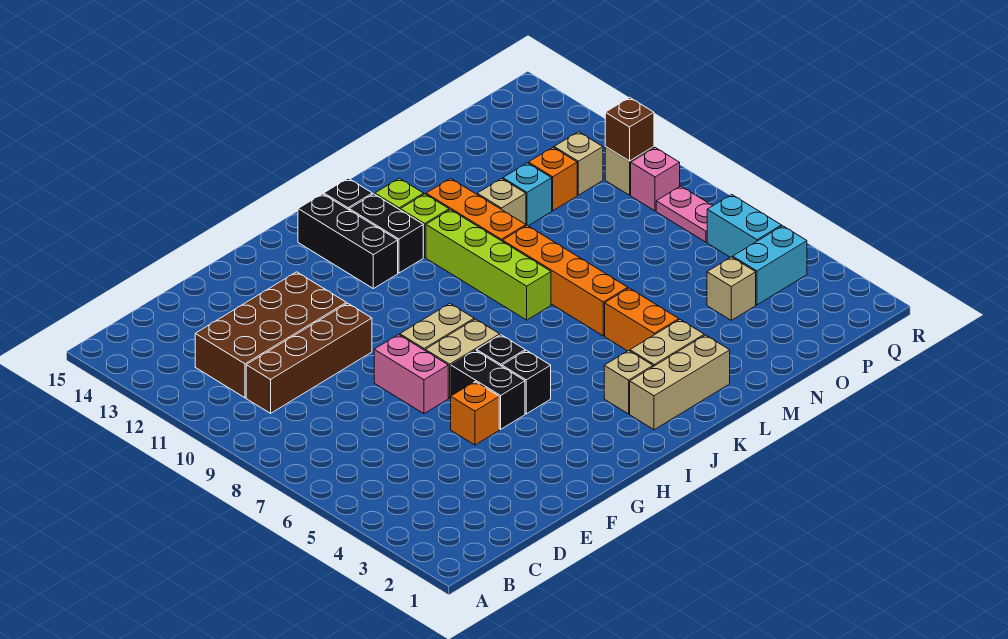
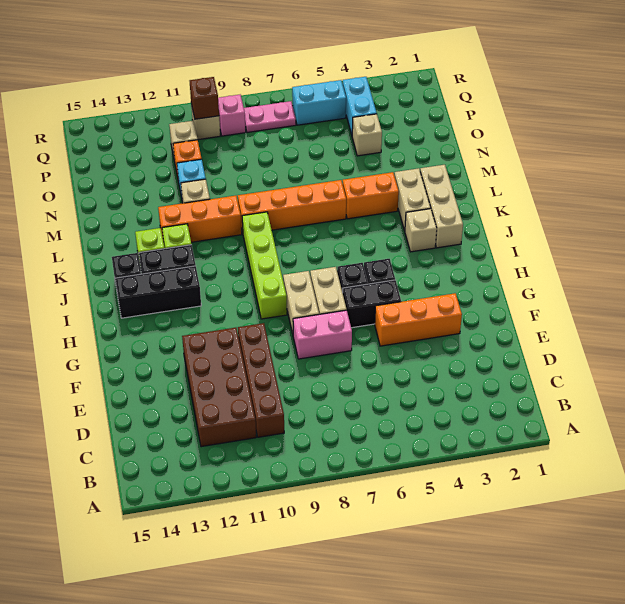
orange 1x1 brick [451,382,499,445] -> orange 1x3 brick [375,293,462,346]
lime 1x4 brick [426,210,551,320] -> lime 1x4 brick turned to [242,212,287,319]

